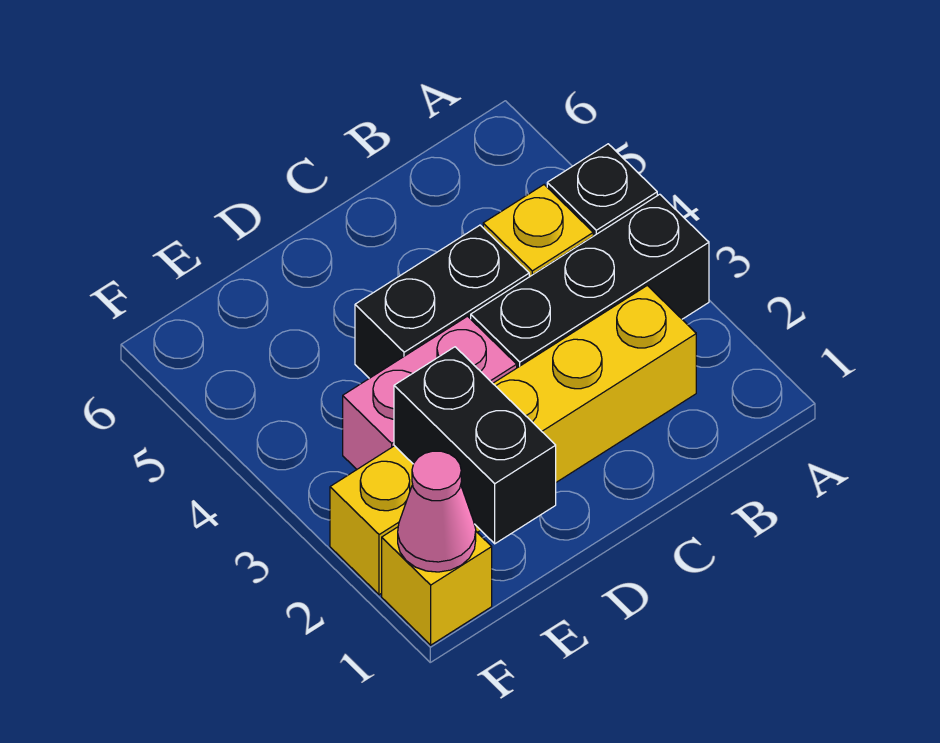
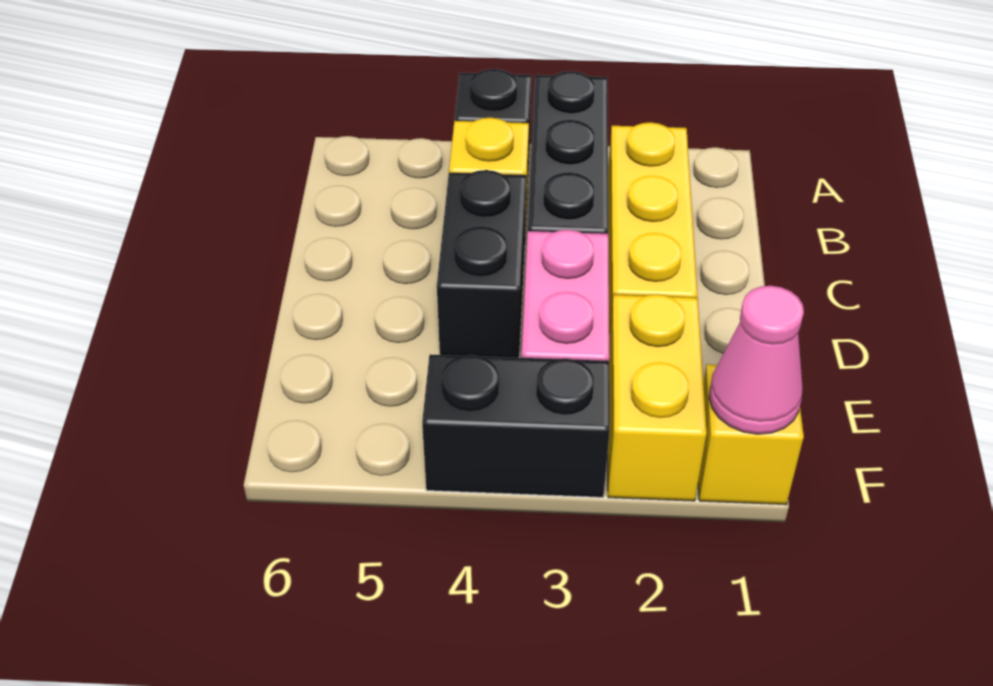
black 1x2 brick [394,347,556,544] -> black 1x2 brick moved to [422,354,610,497]

